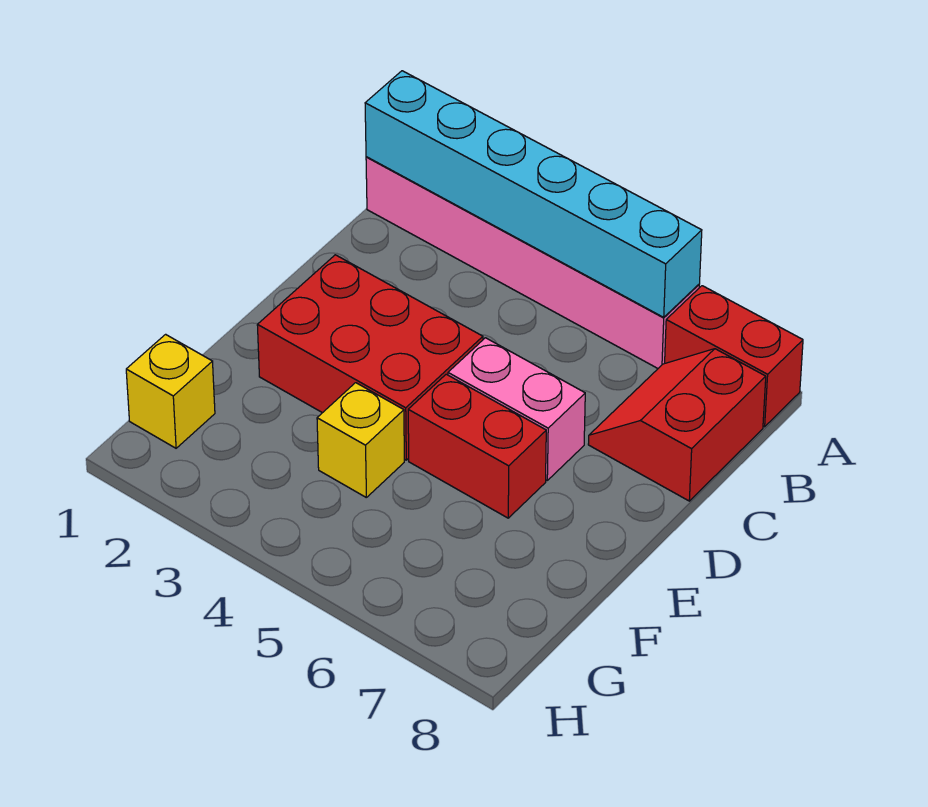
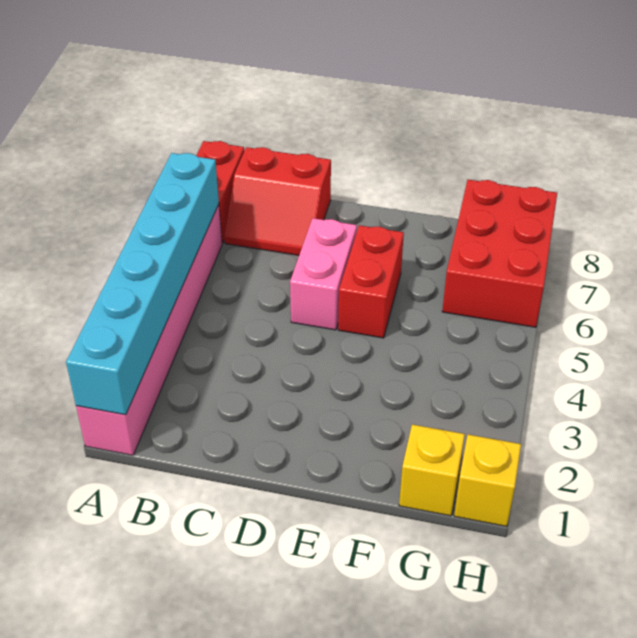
red 2x3 brick [257,255,483,460] -> red 2x3 brick moved to [442,180,557,327]
yellow 1x1 brick [317,383,404,498] -> yellow 1x1 brick moved to [454,435,521,526]

